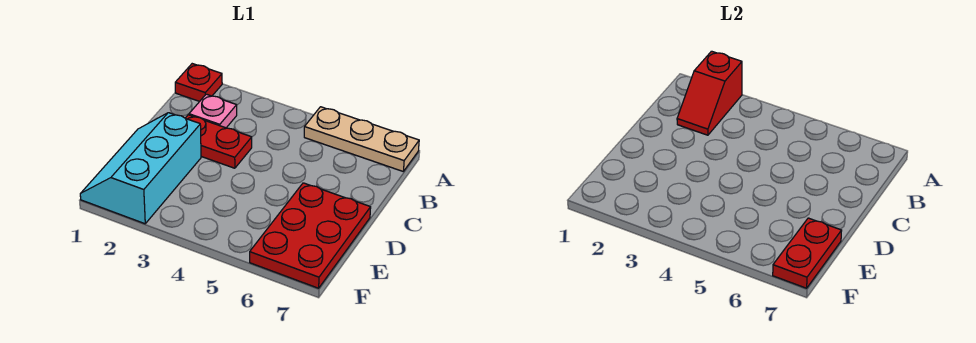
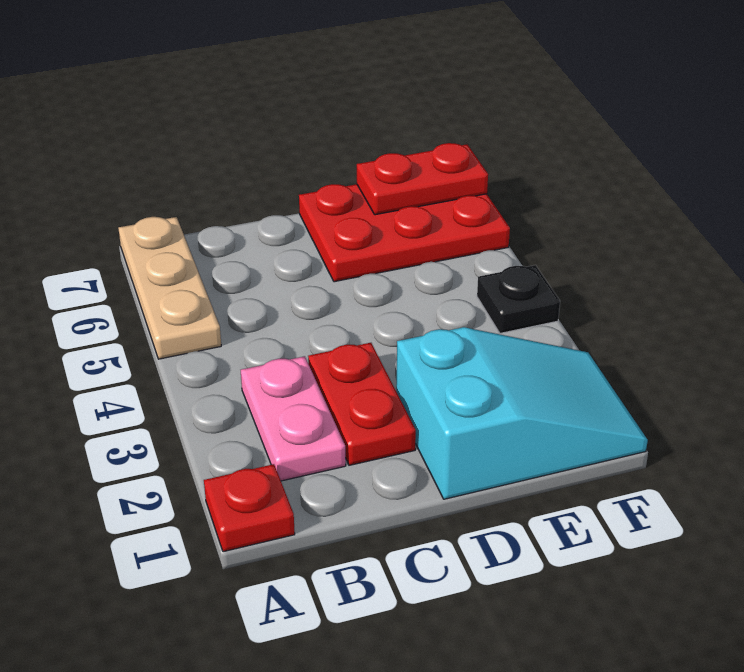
red 1x2 slope [677,51,742,135] -> none
pink 1x1 plate [189,94,237,128] -> pink 1x2 plate [241,356,346,481]
cyan 2x3 slope [80,113,201,224] -> cyan 2x3 slope turned to [396,327,648,499]
none -> black 1x1 plate [477,265,560,333]

